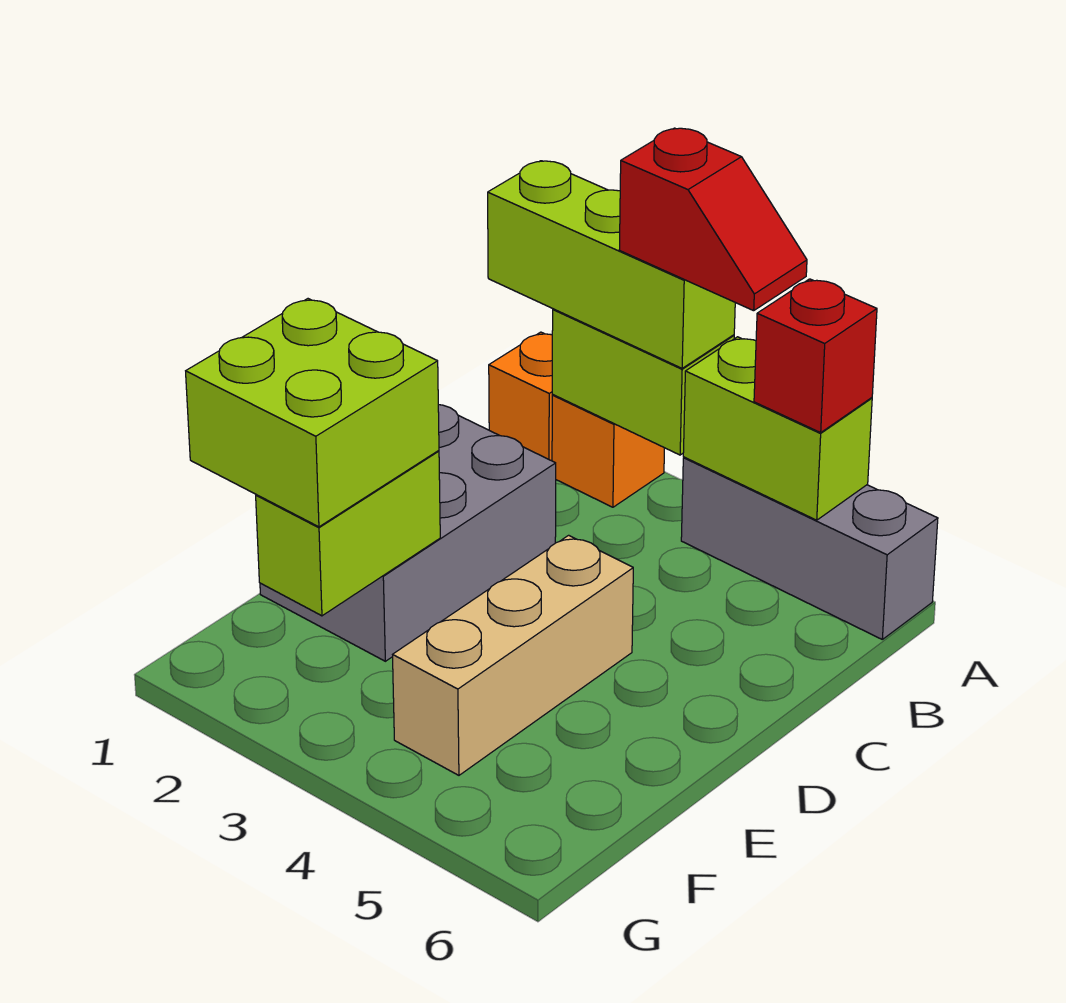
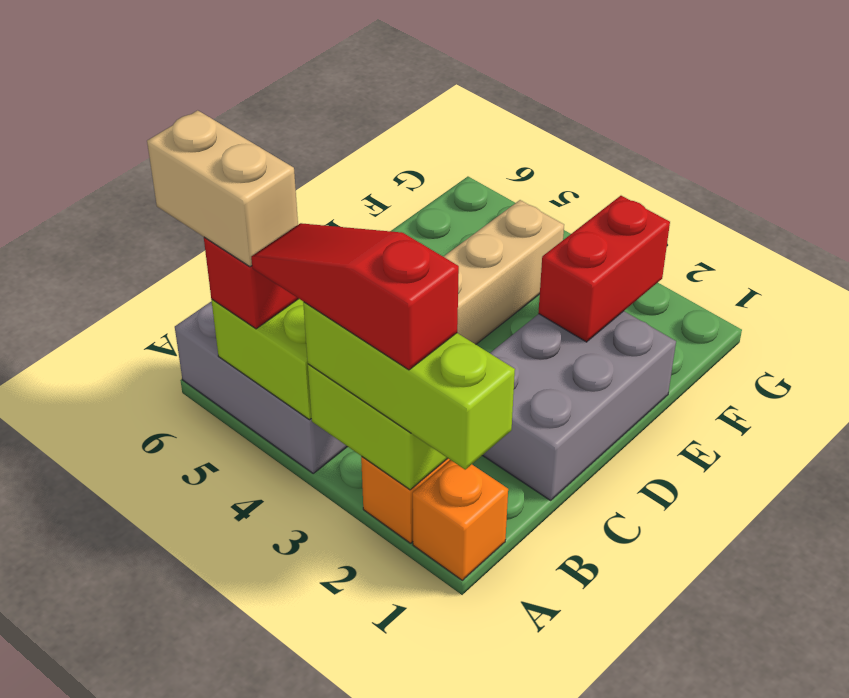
red 1x2 slope [619,128,807,311] -> red 1x3 slope [251,223,459,370]
none -> tan 1x2 brick [147,110,298,267]
lime 2x2 brick [186,299,439,527] -> none
lime 1x2 brick [256,451,440,616] -> red 1x2 brick [538,196,670,342]

